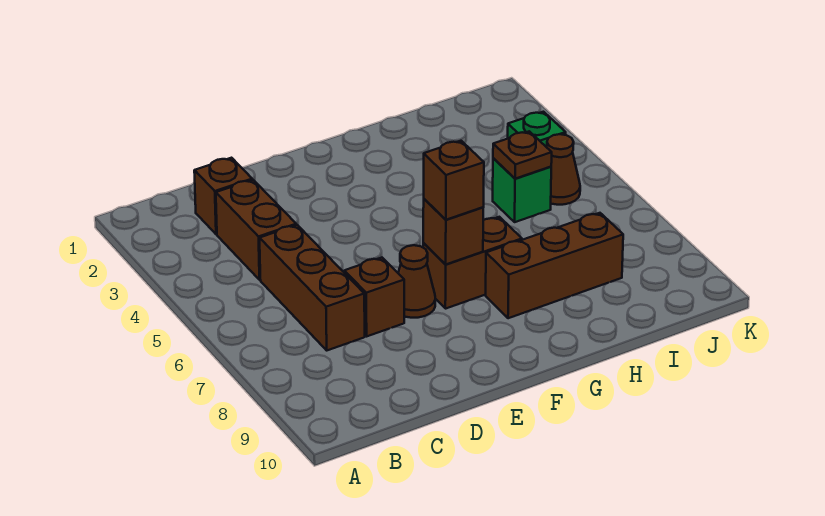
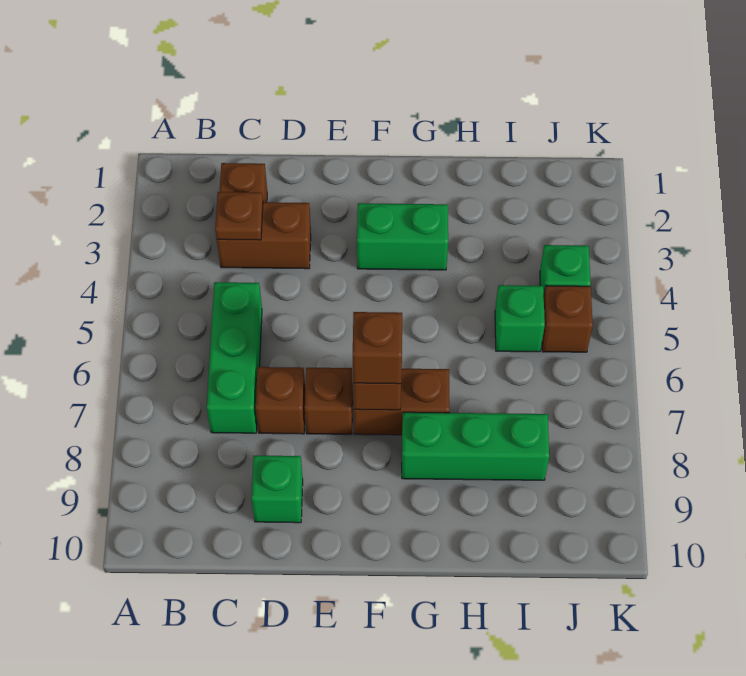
brown 1x2 brick [216,180,296,280] -> brown 1x2 brick turned to [217,202,311,269]
brown 1x3 brick [260,225,365,350] -> green 1x3 brick [207,282,262,433]
none -> green 1x1 brick [251,456,303,523]
brown 1x1 cone [398,245,435,318] -> brown 1x1 brick [305,368,353,434]
none -> green 1x2 brick [357,203,448,270]
brown 1x3 brick [486,213,623,318] -> green 1x3 brick [402,412,549,480]
brown 1x1 plate [493,131,552,179] -> brown 1x1 plate moved to [215,192,263,240]
brown 1x1 cone [547,134,580,205] -> brown 1x1 brick [542,286,593,352]

